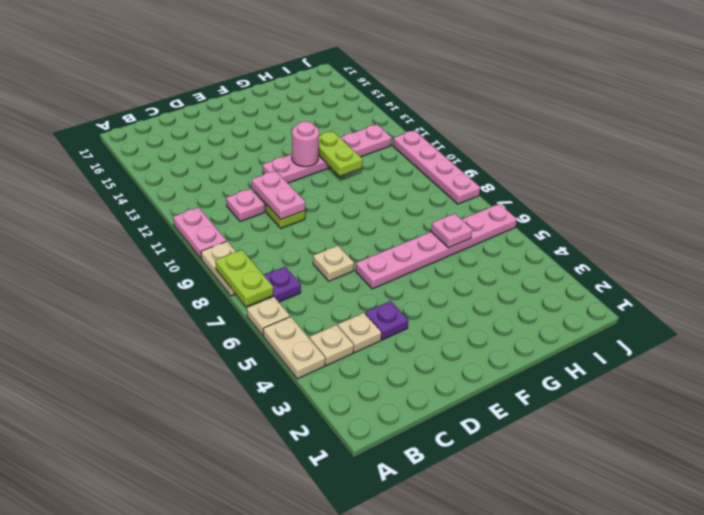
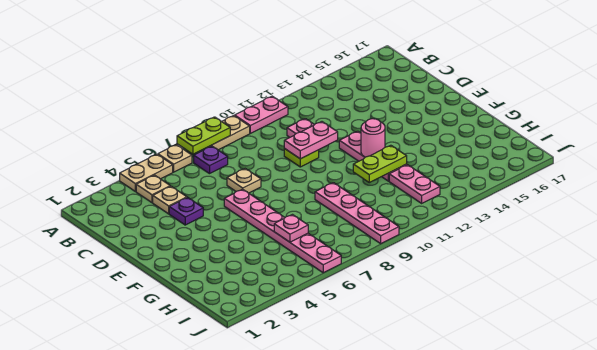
pink 1x4 plate [393,130,480,204] -> pink 1x4 plate turned to [315,183,399,244]

